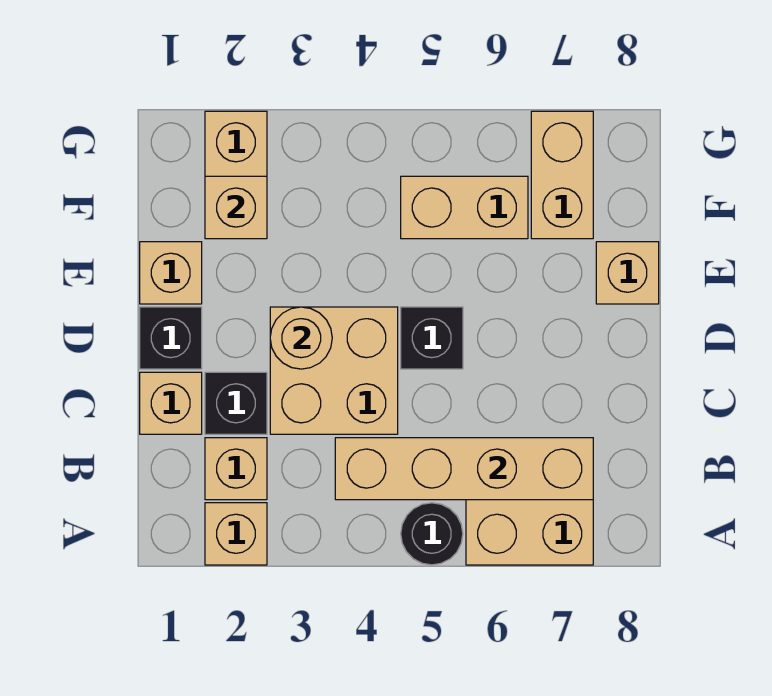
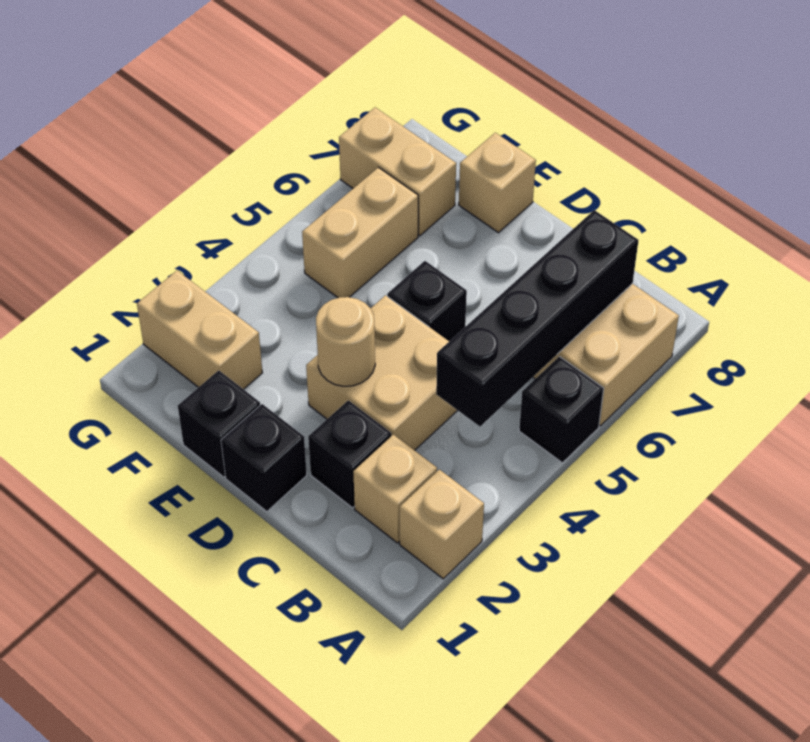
black 1x1 round brick [401,503,463,565] -> black 1x1 brick [519,356,604,463]
tan 1x4 brick [335,438,593,500] -> black 1x4 brick [436,210,639,426]
tan 1x1 brick [140,372,202,434] -> none
tan 1x1 brick [140,242,202,304] -> black 1x1 brick [178,370,260,477]
tan 1x1 brick [205,176,267,239] -> none

